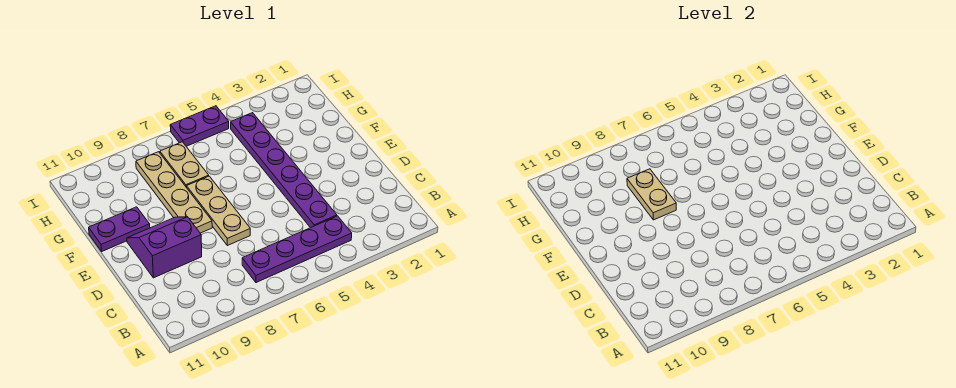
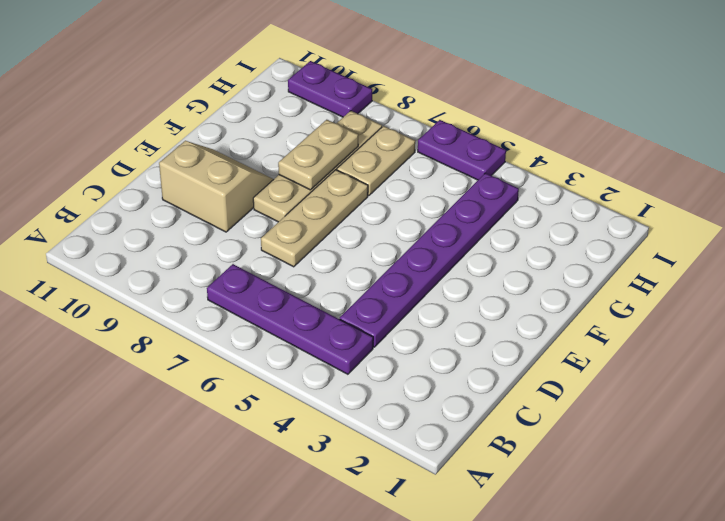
purple 2x2 slope [127,217,202,278] -> tan 2x2 slope [159,141,274,232]
purple 1x2 plate [89,207,150,251] -> purple 1x2 plate moved to [288,61,372,117]

